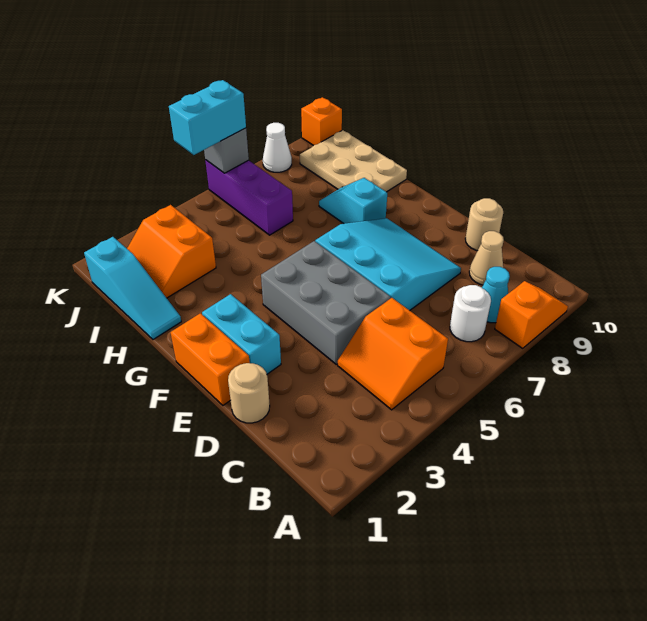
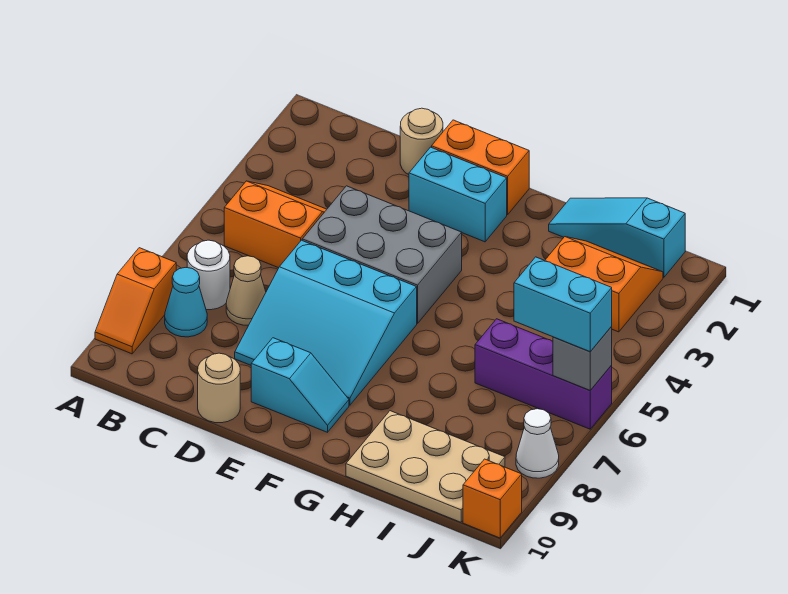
tan 1x1 cone [469,231,504,285] -> tan 1x1 cone moved to [226,256,266,325]
cyan 1x2 slope [319,178,387,224] -> cyan 1x2 slope moved to [251,338,349,432]
cyan 1x2 brick [169,80,246,155] -> cyan 1x2 brick turned to [514,257,612,352]

